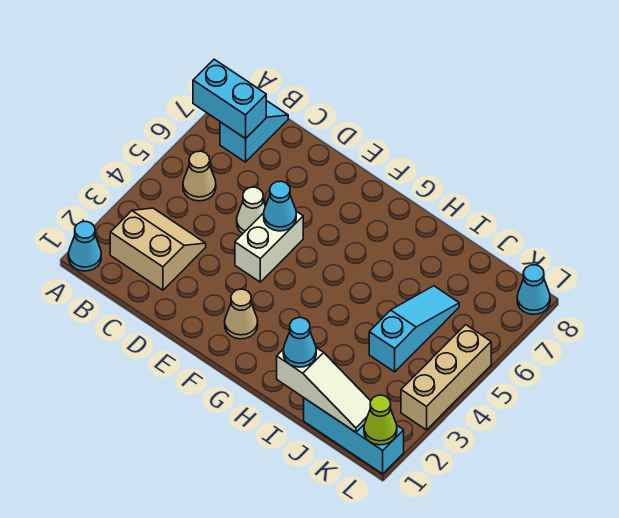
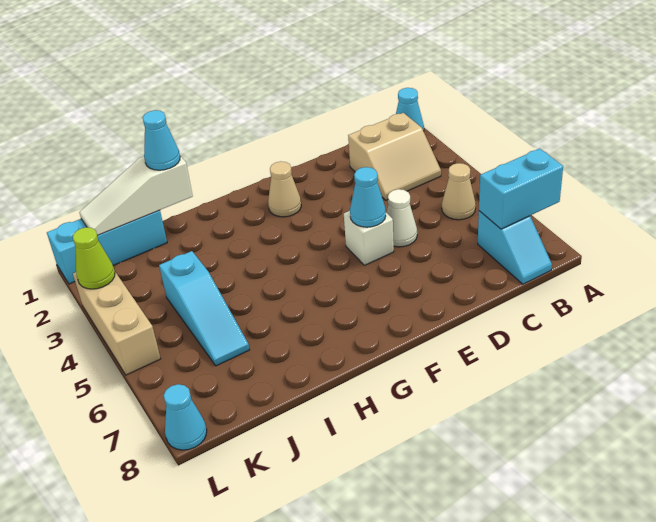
white 1x2 brick [235,211,303,282] -> white 1x1 brick [344,211,394,265]
lime 1x1 cone [364,395,397,445] -> lime 1x1 cone moved to [73,227,115,289]

